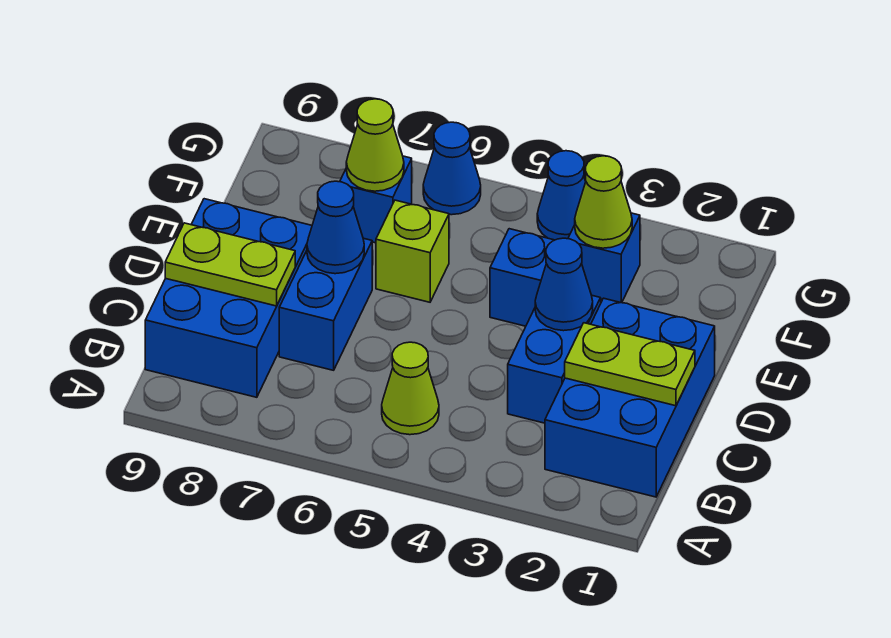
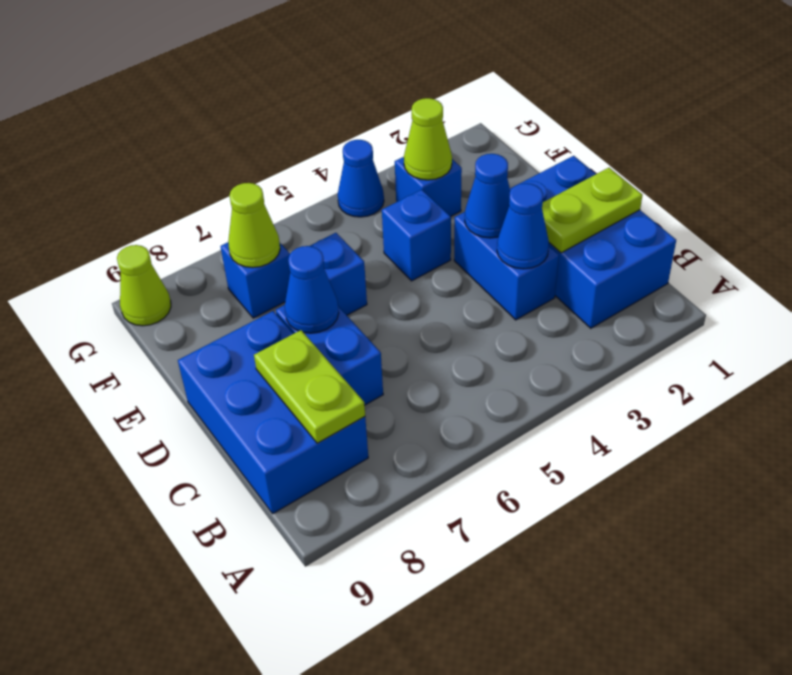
lime 1x1 cone [382,342,439,435] -> lime 1x1 cone moved to [117,245,171,326]
lime 1x2 plate [165,223,295,306] -> lime 1x2 plate turned to [254,330,365,443]
lime 1x1 brick [376,200,449,302] -> blue 1x1 brick [310,233,367,315]
blue 1x1 cone [423,122,481,215] -> blue 1x1 cone moved to [497,183,549,269]

